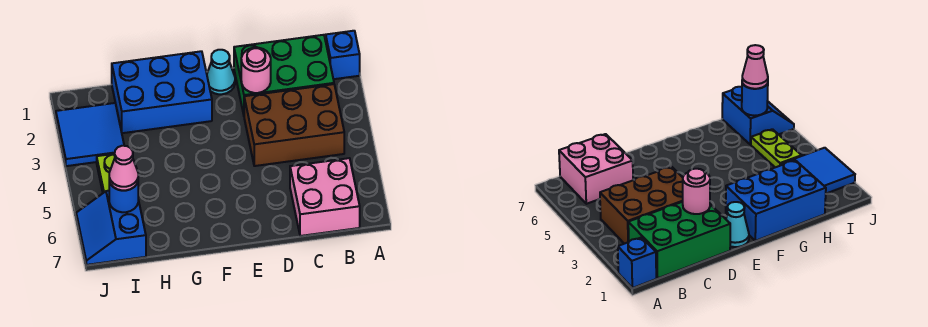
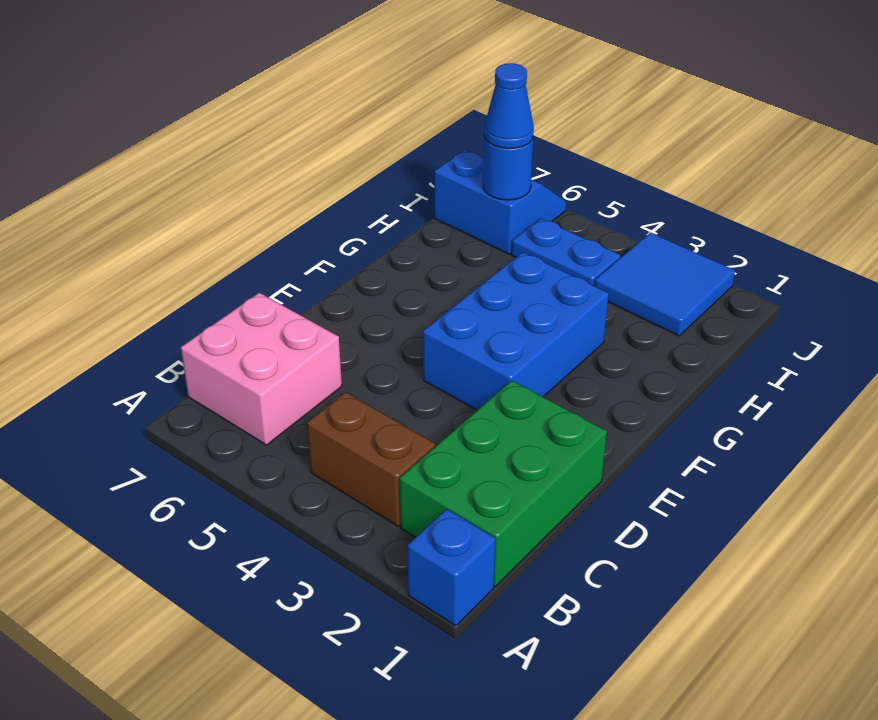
brown 2x3 brick [244,84,344,166] -> brown 1x2 brick [307,392,435,527]
pink 1x1 round brick [241,48,271,93] -> none
cyan 1x1 cone [207,50,235,94] -> none
blue 2x3 brick [112,51,212,133] -> blue 2x3 brick moved to [423,252,609,410]
lime 1x2 plate [97,154,115,193] -> blue 1x2 plate [512,218,621,286]
pink 1x1 cone [109,146,138,190] -> blue 1x1 cone [484,63,534,149]

